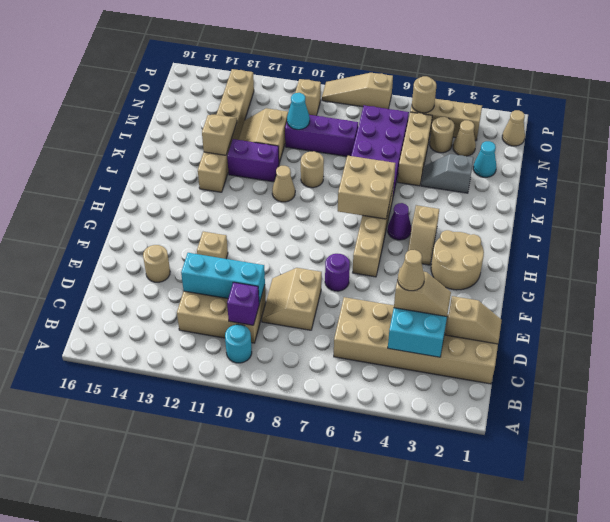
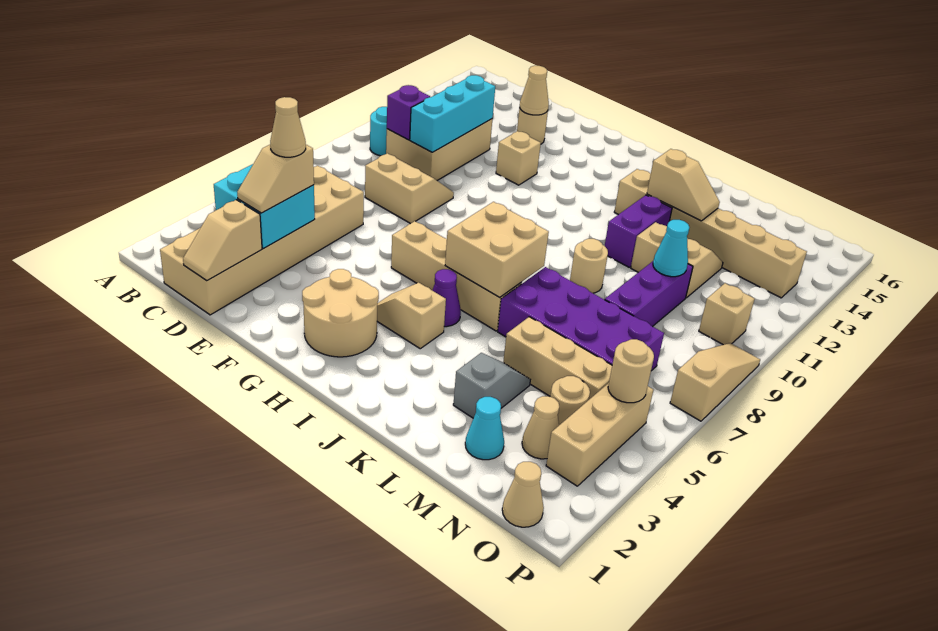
purple 1x1 round brick [325,254,350,291] -> none
tan 1x1 cone [272,166,295,202] -> tan 1x1 cone moved to [520,66,549,115]

